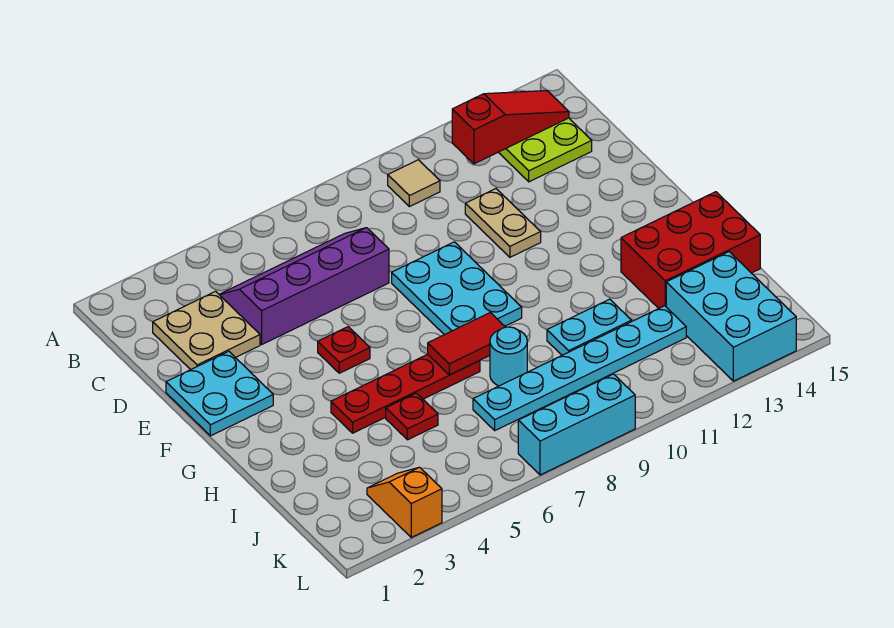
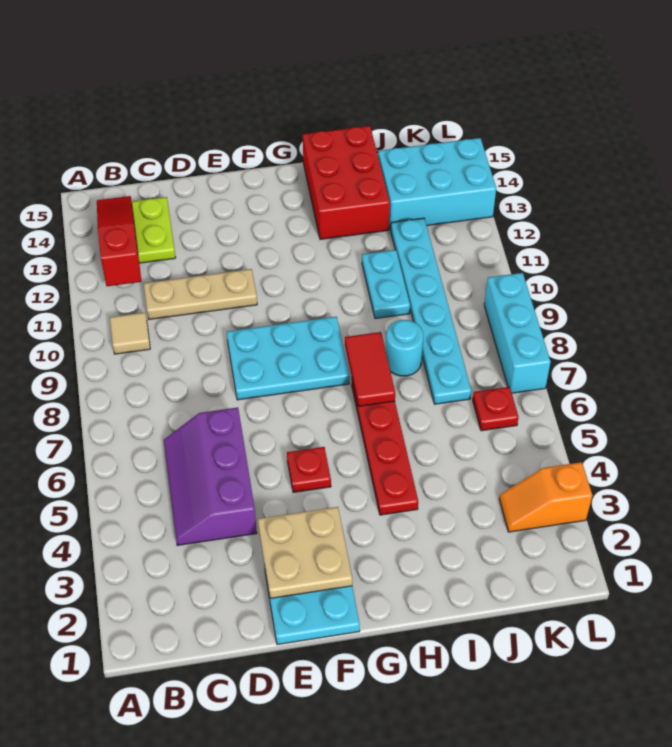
tan 2x2 plate [153,291,260,370] -> tan 2x2 plate moved to [258,507,352,598]
purple 2x4 slope [219,228,389,344] -> purple 2x3 slope [164,408,257,545]
tan 1x2 plate [465,189,541,257] -> tan 1x3 plate [144,269,257,319]
red 1x1 plate [386,393,438,440] -> red 1x1 plate moved to [473,387,519,431]

